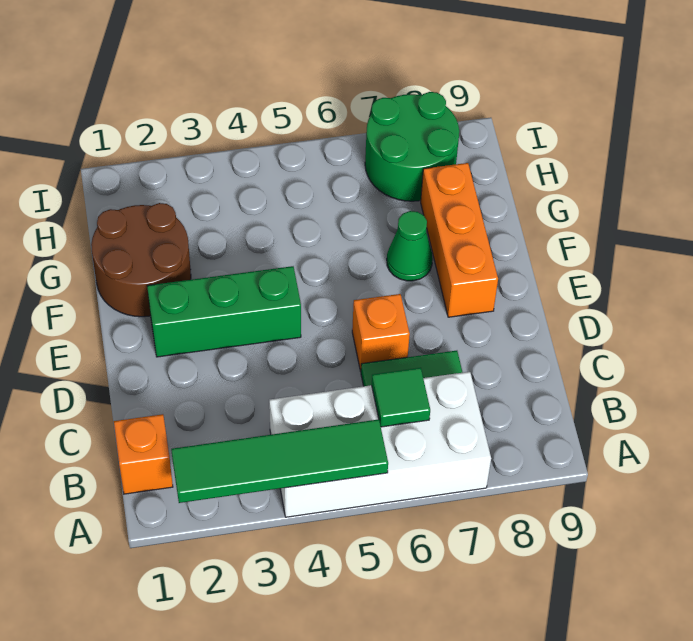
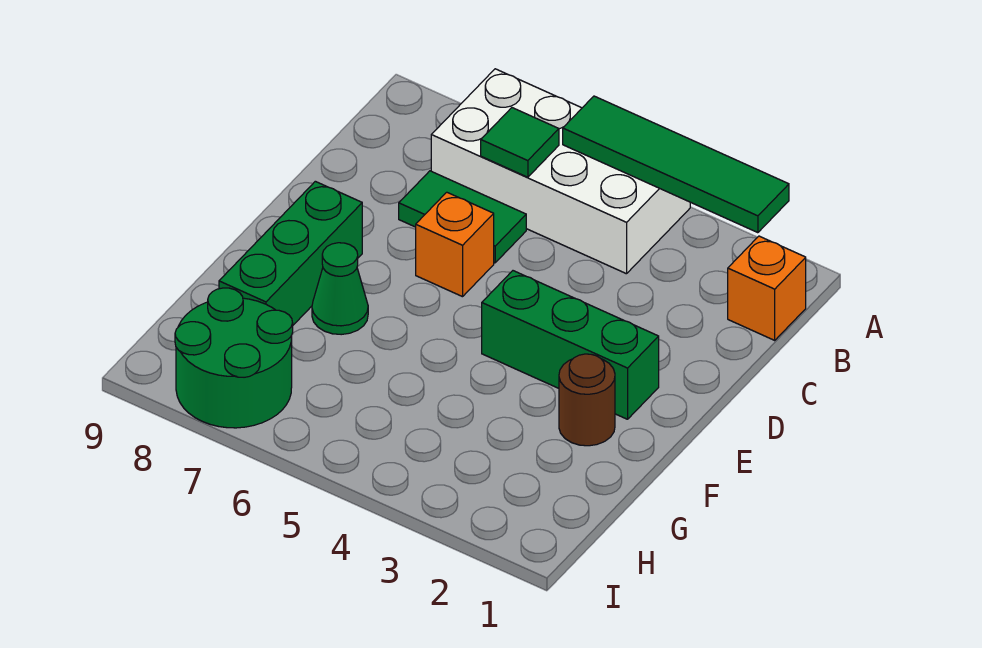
orange 1x3 brick [421,163,498,317] -> green 1x3 brick [219,181,362,325]
brown 2x2 round brick [91,203,191,317] -> brown 1x1 round brick [559,354,615,446]

